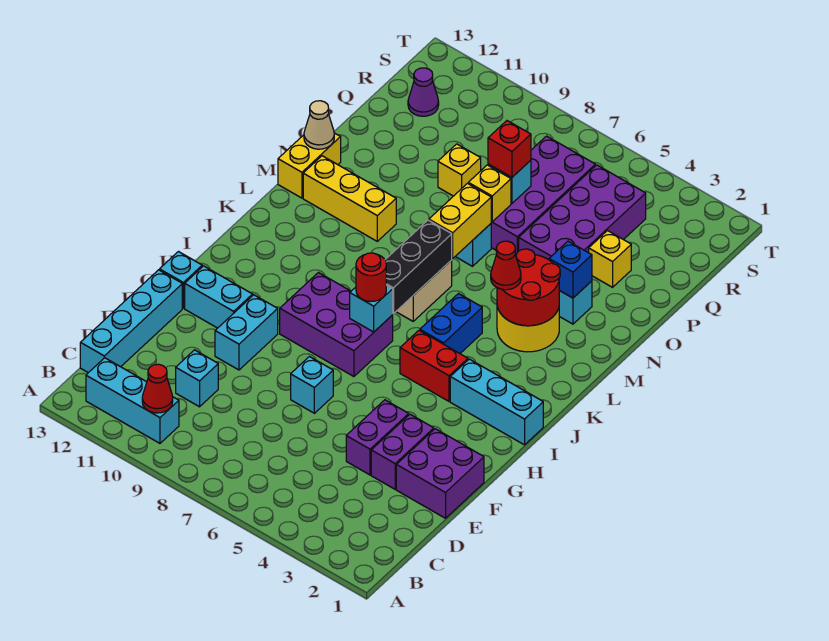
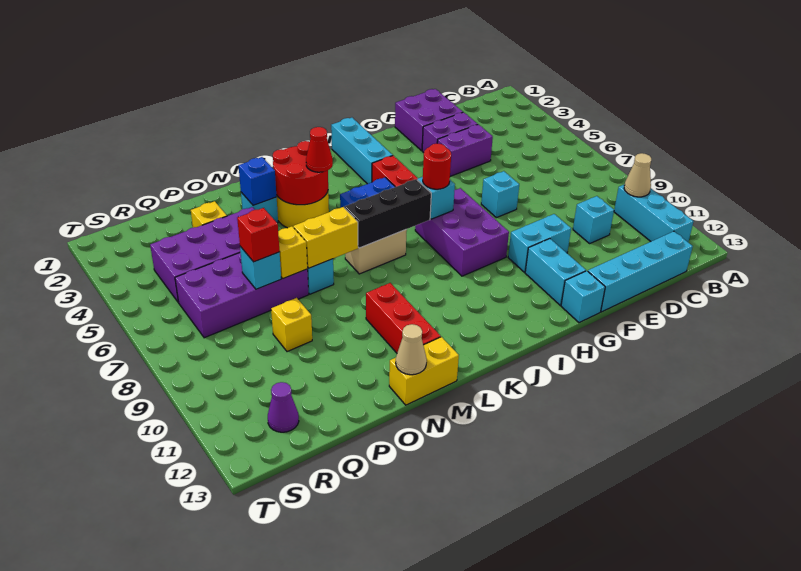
red 1x1 cone [142,364,173,413] -> tan 1x1 cone [624,153,651,197]
yellow 1x3 brick [303,156,396,241] -> red 1x3 brick [366,283,441,353]

